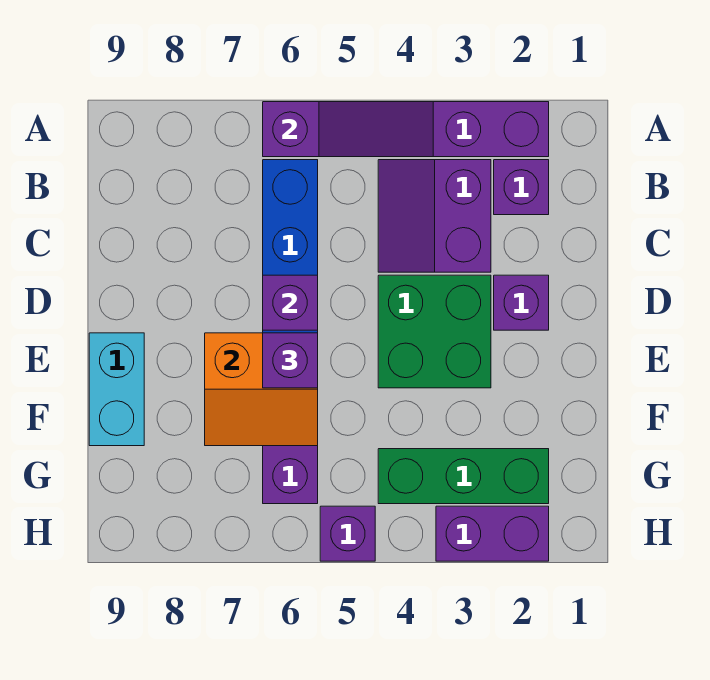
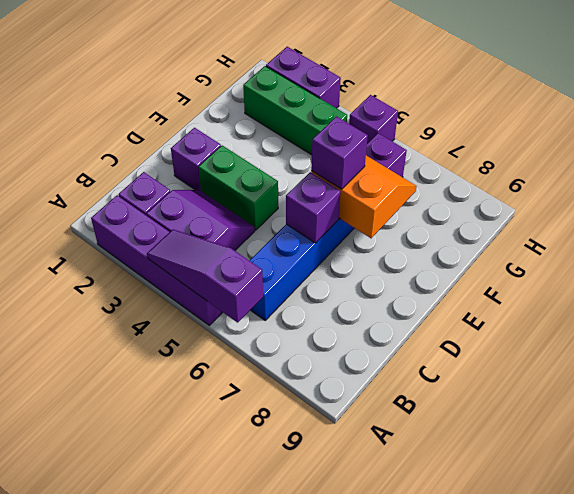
purple 2x2 slope [378,160,491,272] -> purple 2x2 slope turned to [147,190,255,251]
green 2x2 brick [378,275,491,388] -> green 1x2 brick [199,145,278,230]
cyan 1x2 brick [89,333,144,446] -> none

